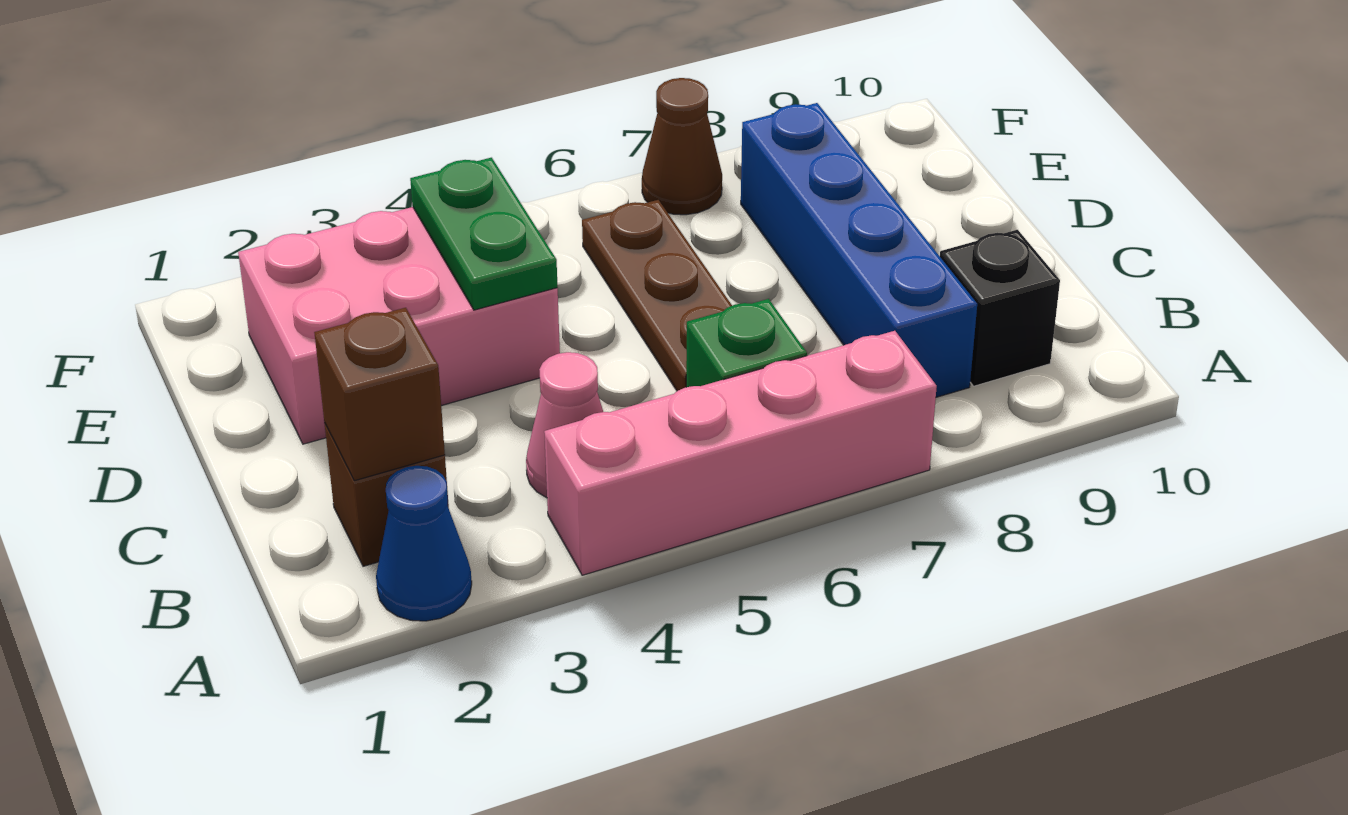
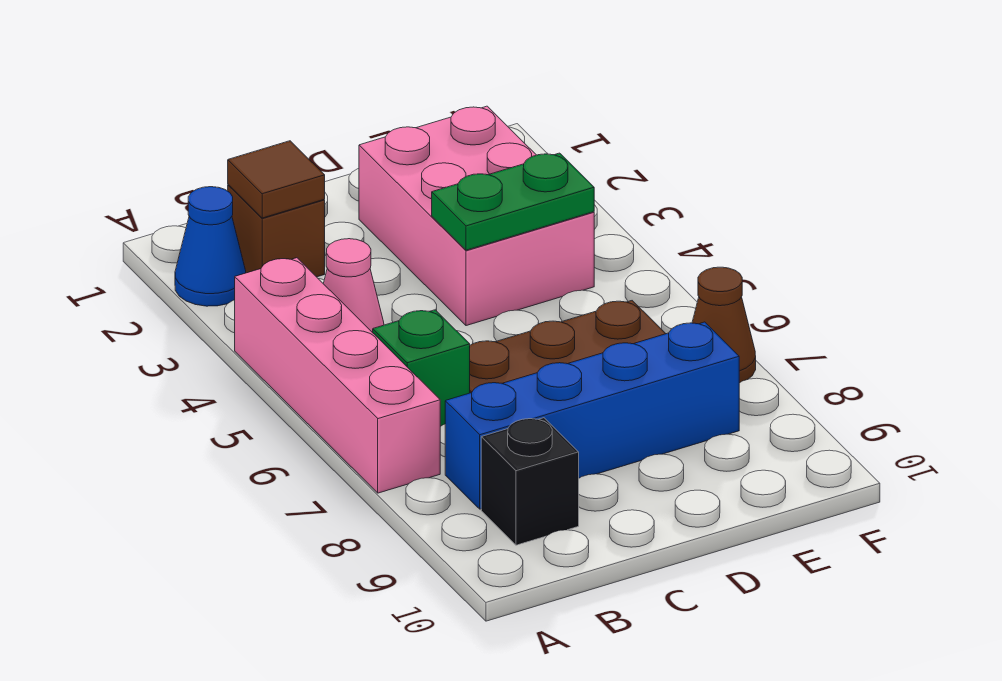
brown 1x1 brick [314,308,445,481] -> brown 1x1 tile [228,141,325,218]

